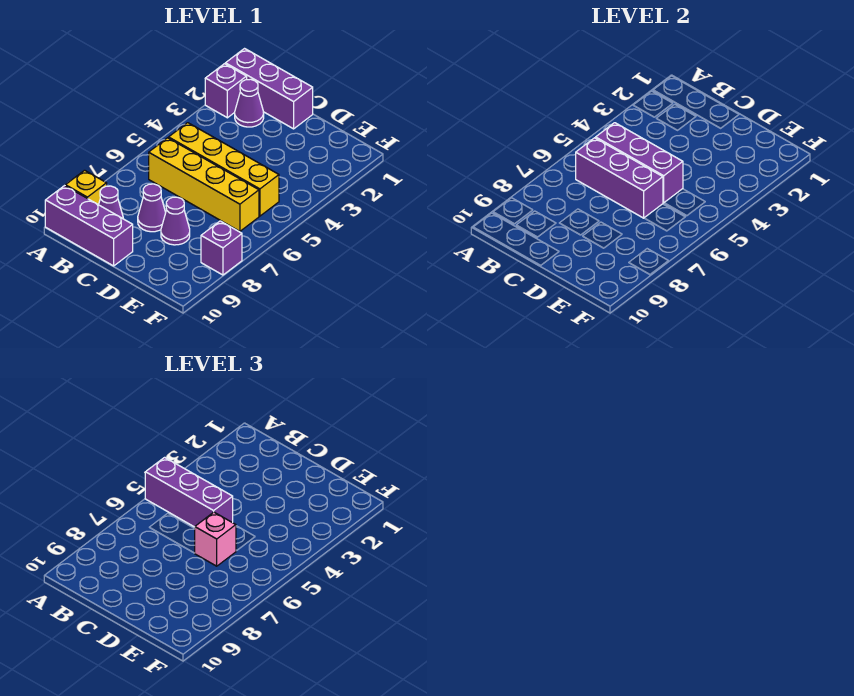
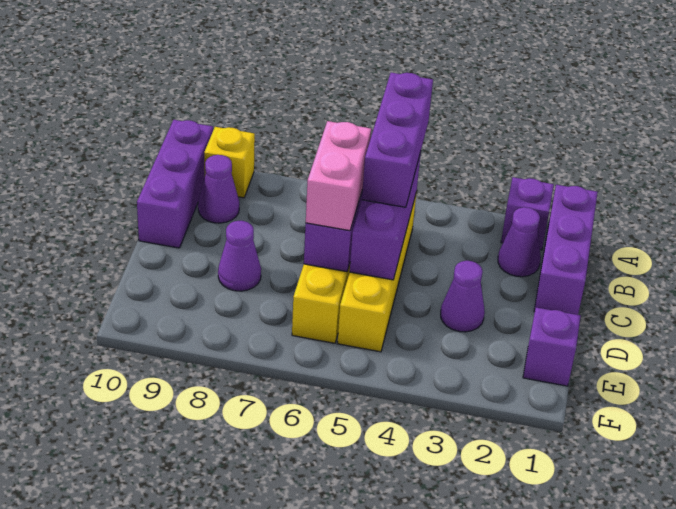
purple 1x1 cone [138,184,166,232] -> purple 1x1 cone moved to [441,261,485,332]
pink 1x1 brick [195,512,236,566] -> pink 1x2 brick [306,121,371,231]
purple 1x1 brick [201,221,242,275] -> purple 1x1 brick moved to [523,308,581,386]

